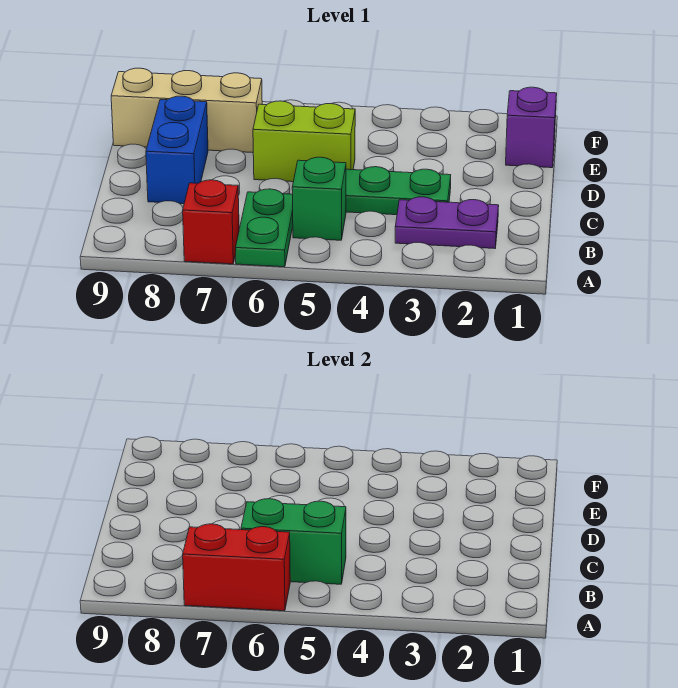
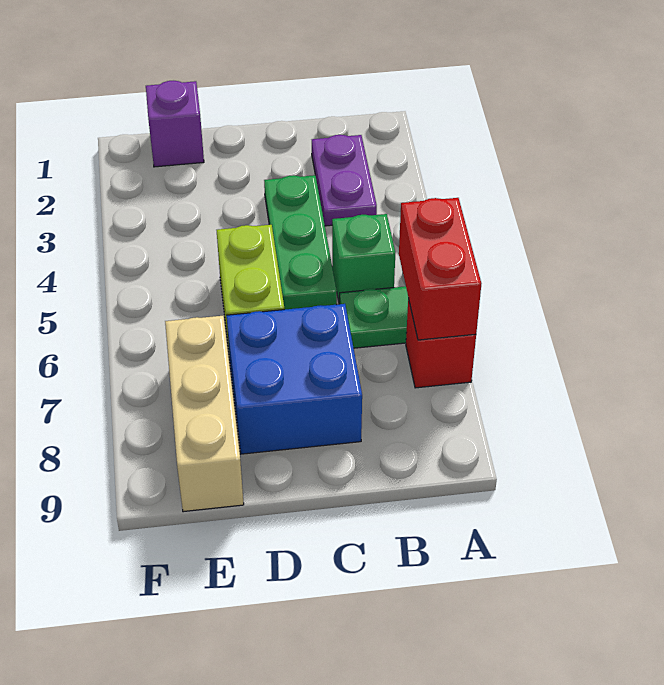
green 1x2 brick [241,499,346,584] -> none
blue 1x2 brick [146,96,208,204] -> blue 2x2 brick [227,304,362,454]

